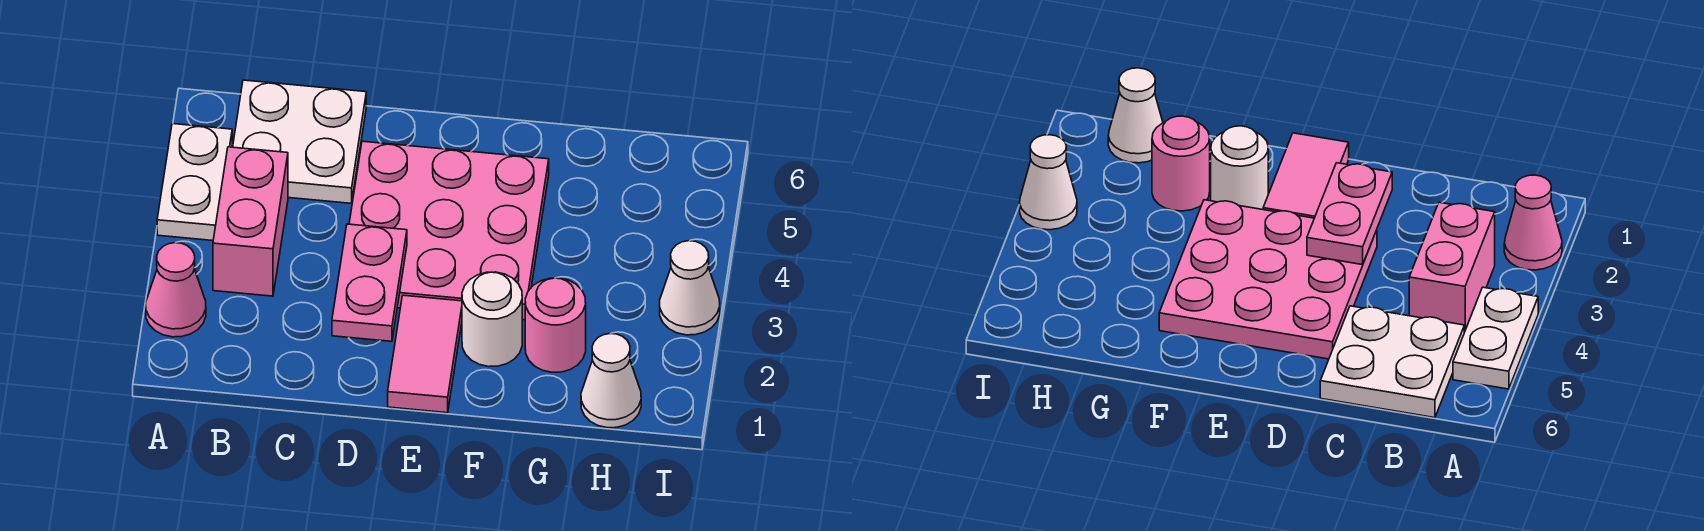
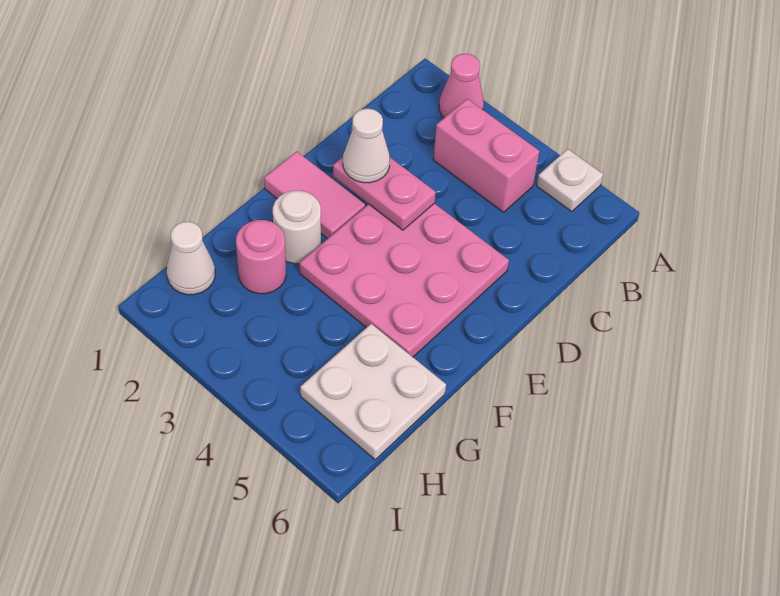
white 1x2 plate [157,124,232,241] -> white 1x1 plate [537,149,603,212]
white 2x2 plate [233,80,366,203] -> white 2x2 plate moved to [300,324,446,460]
white 1x1 cone [660,241,720,335] -> white 1x1 cone moved to [343,109,390,183]

